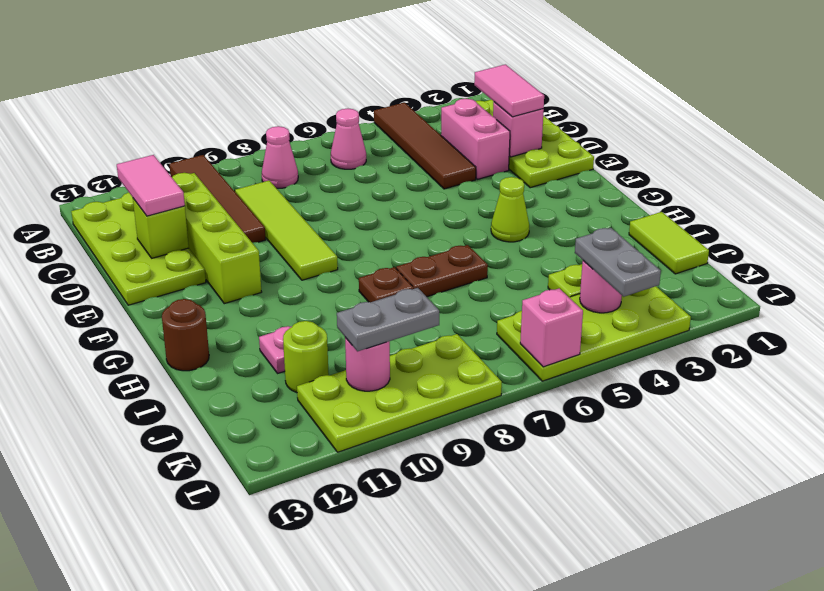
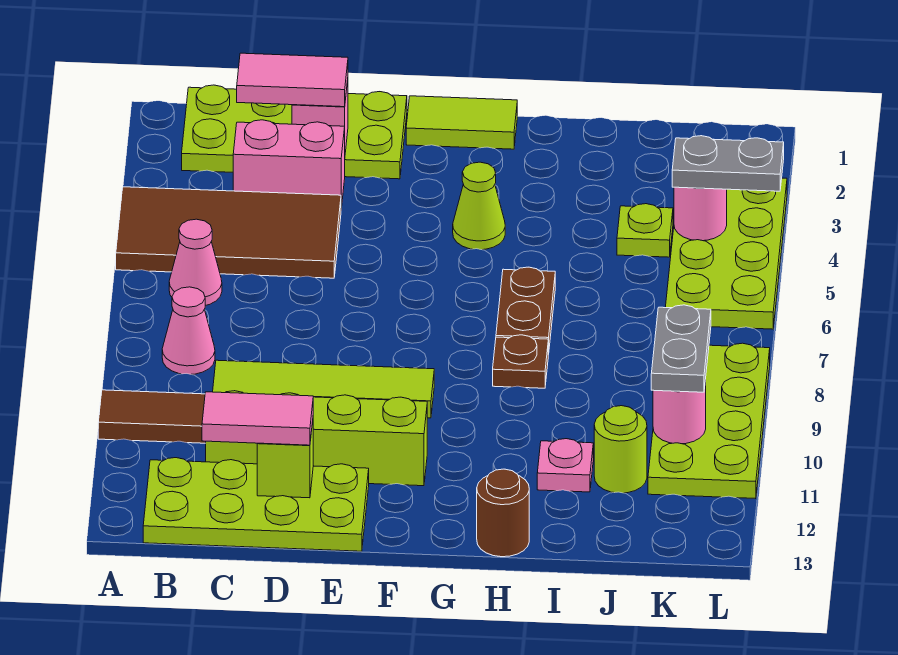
brown 1x4 tile [374,103,476,189] -> brown 2x4 tile [116,187,341,278]
lime 1x2 tile [629,212,709,274] -> lime 1x2 tile moved to [406,96,517,149]
pink 1x1 brick [520,288,583,367] -> none

